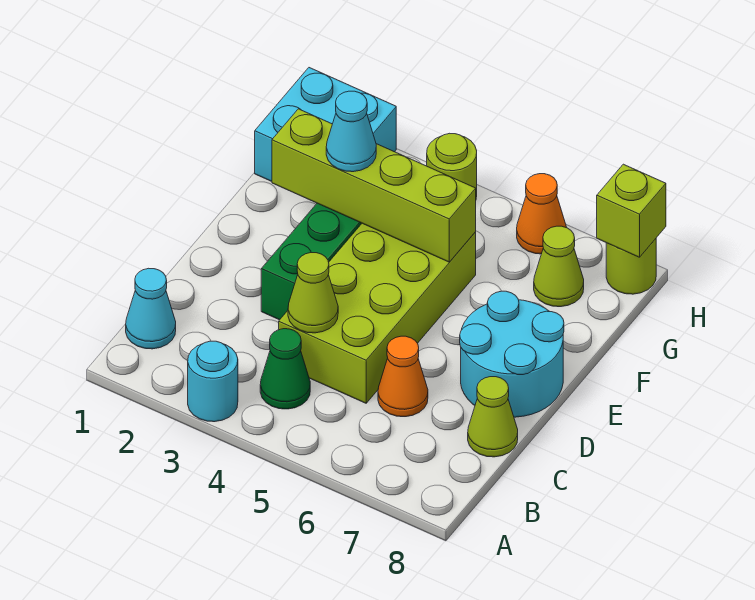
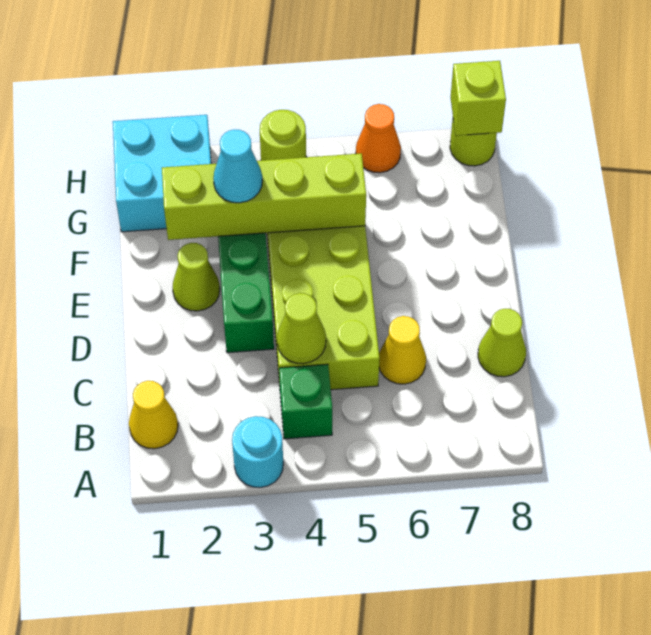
cyan 1x1 cone [126,268,176,349] -> yellow 1x1 cone [129,381,178,449]
green 1x1 cone [260,329,310,409] -> green 1x1 brick [279,364,332,439]
orange 1x1 cone [378,336,428,417] -> yellow 1x1 cone [379,316,426,384]
cyan 2x2 round brick [460,291,564,417] -> none
lime 1x1 cone [534,226,584,307] -> lime 1x1 cone moved to [173,243,220,311]

